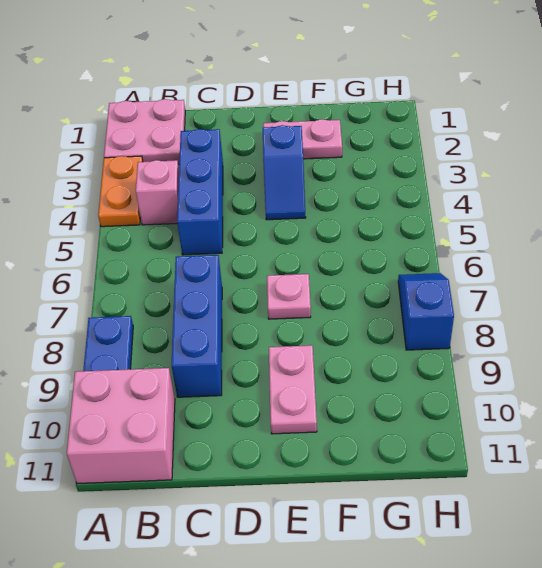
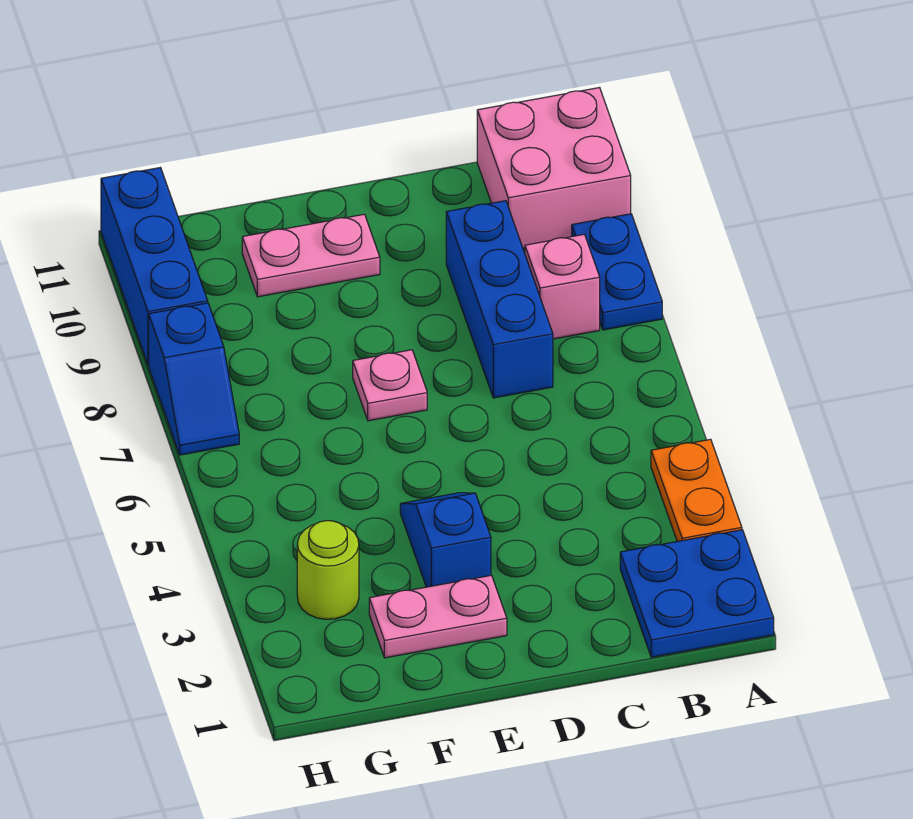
pink 2x2 plate [104,99,185,164] -> blue 2x2 plate [620,530,774,657]
pink 1x1 brick [136,160,179,225] -> pink 1x1 brick moved to [525,234,600,339]
blue 1x3 brick [177,129,223,255] -> blue 1x3 brick moved to [101,168,208,365]
pink 1x2 plate [269,345,317,434] -> pink 1x2 plate turned to [242,214,380,297]
none -> lime 1x1 round brick [297,521,359,619]

